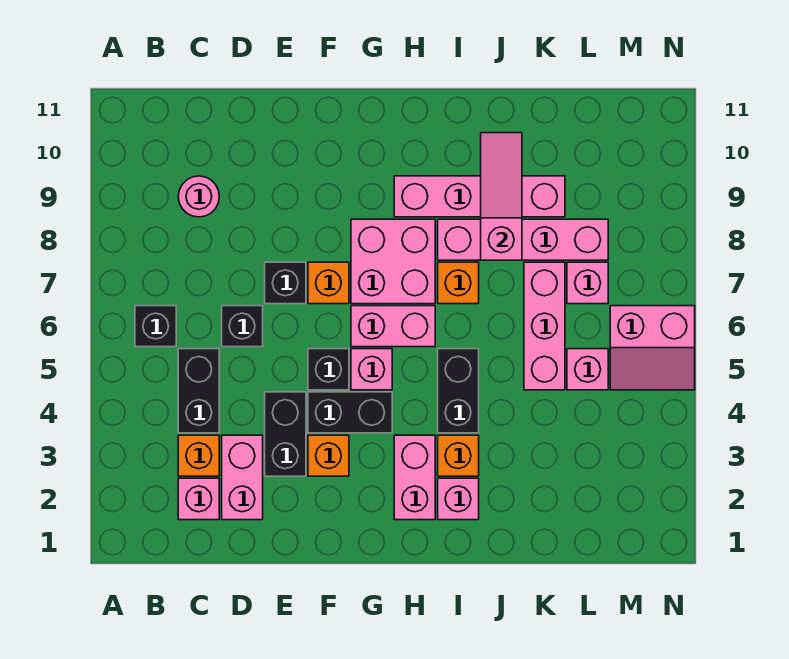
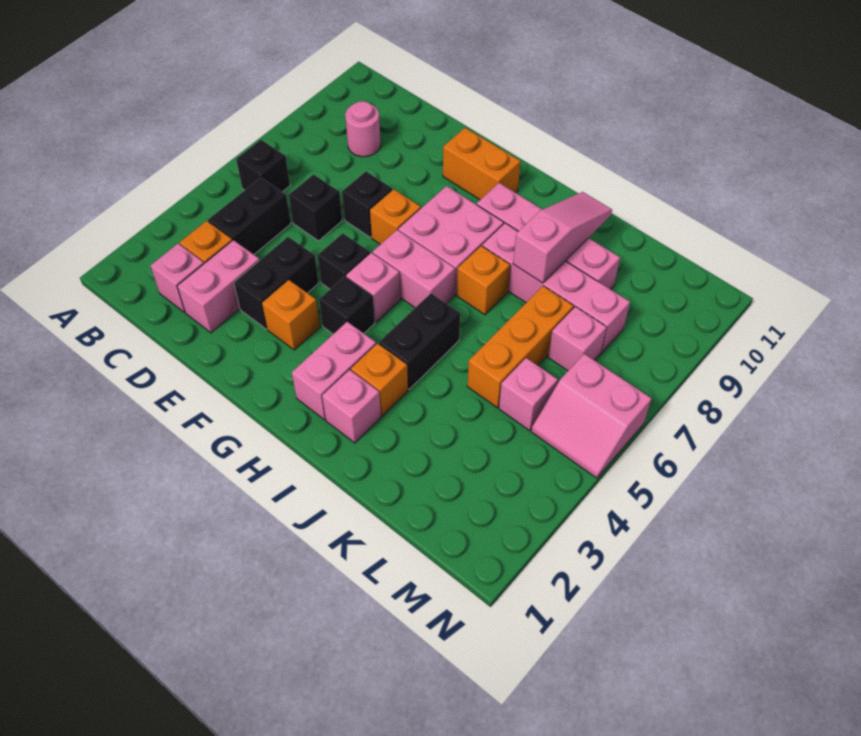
black 1x2 brick [308,392,392,433] -> black 1x1 brick [319,276,375,334]
none -> orange 1x2 brick [443,128,521,200]
pink 1x3 brick [524,262,565,390] -> orange 1x3 brick [467,286,574,408]

